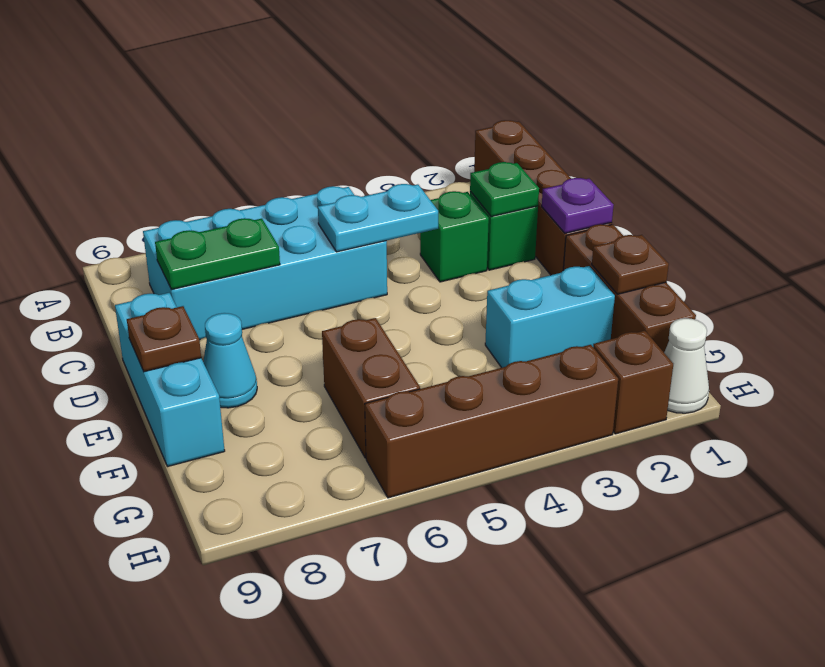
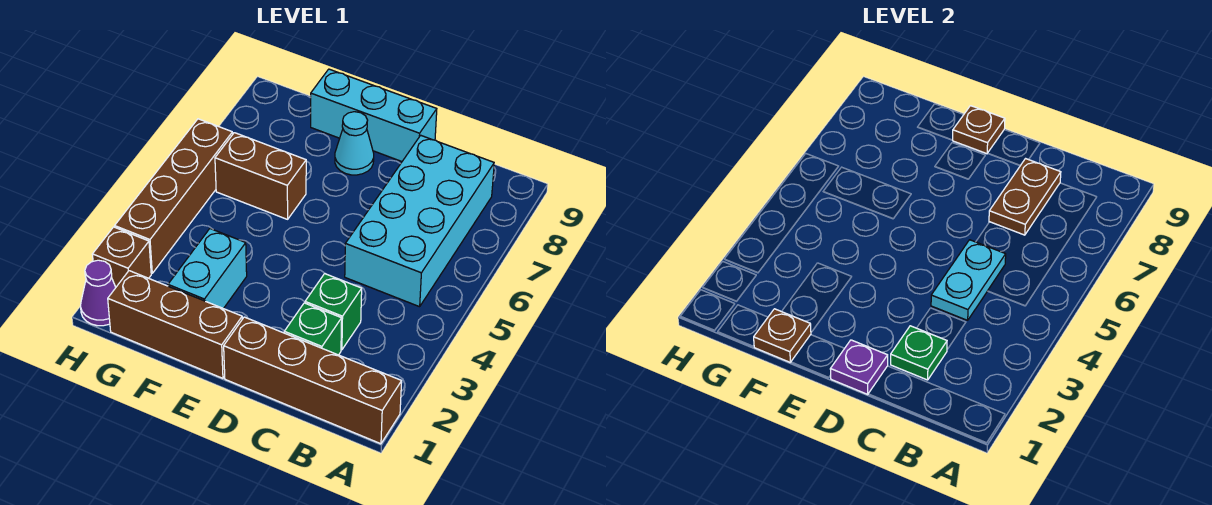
green 1x2 plate [155,218,280,290] -> brown 1x2 plate [989,159,1061,235]
white 1x1 cone [664,318,709,413] -> purple 1x1 cone [81,260,116,326]

